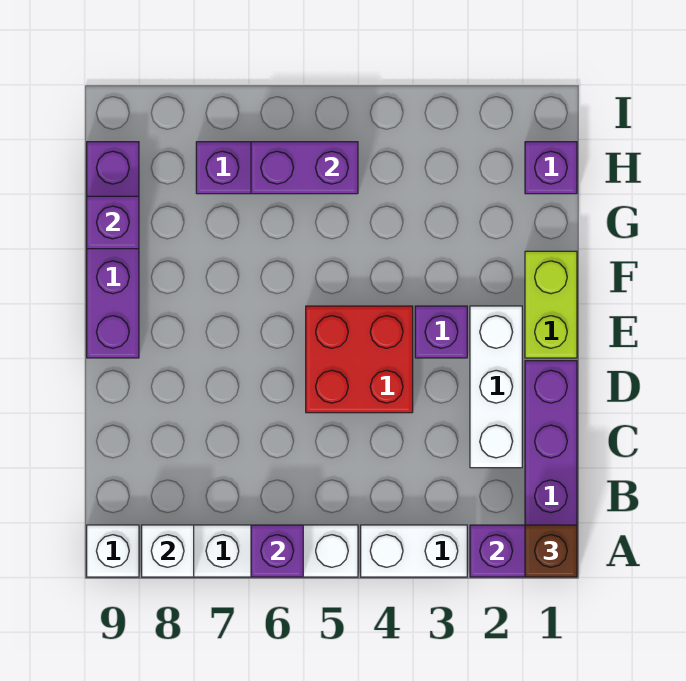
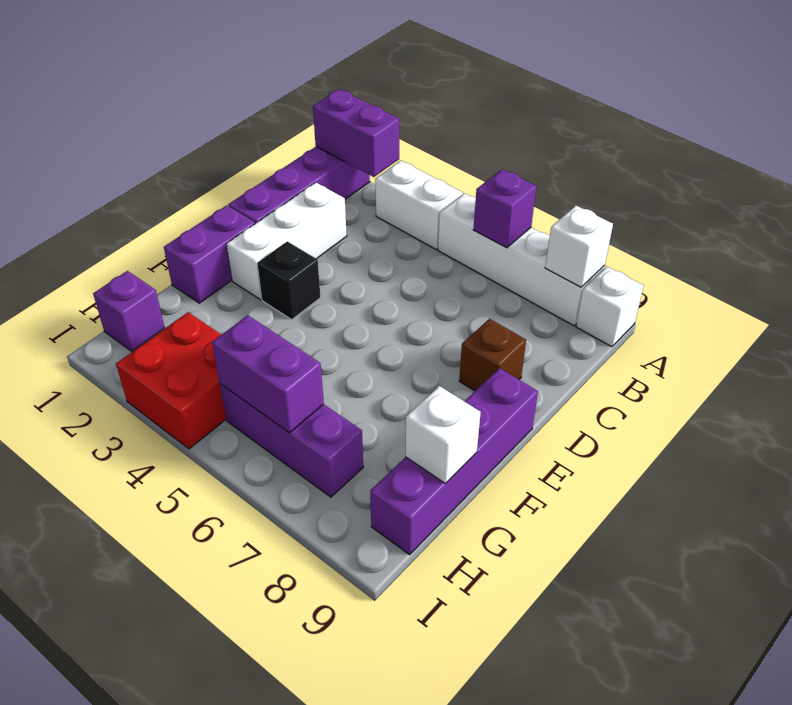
brown 1x1 brick [525,525,577,577] -> brown 1x1 brick moved to [459,319,526,391]
red 2x2 brick [306,306,413,413] -> red 2x2 brick moved to [116,312,226,449]
lime 1x2 brick [525,251,577,358] -> purple 1x2 brick [164,205,255,303]
purple 1x1 brick [415,306,467,358] -> black 1x1 brick [257,241,321,320]
purple 1x1 brick [87,196,139,249] -> white 1x1 brick [406,386,481,484]

